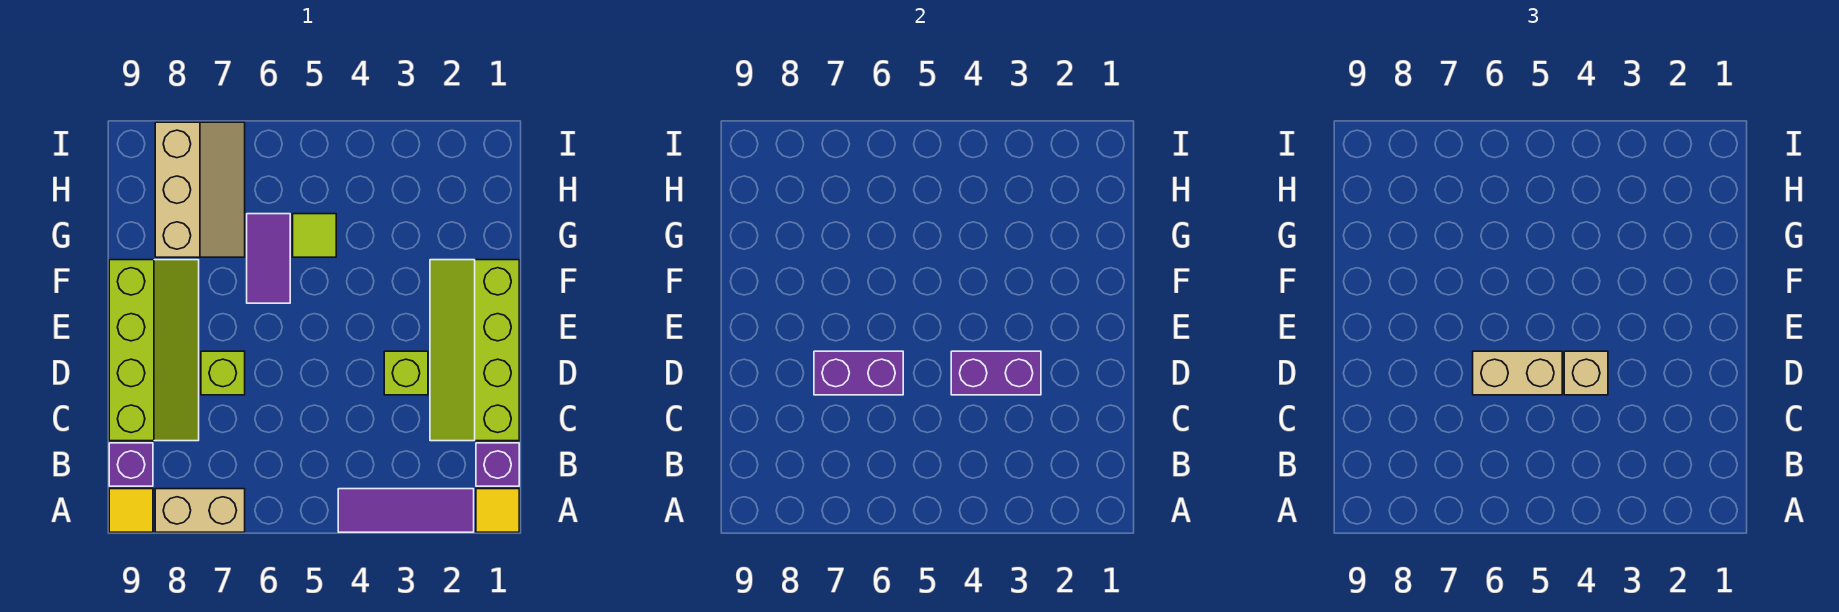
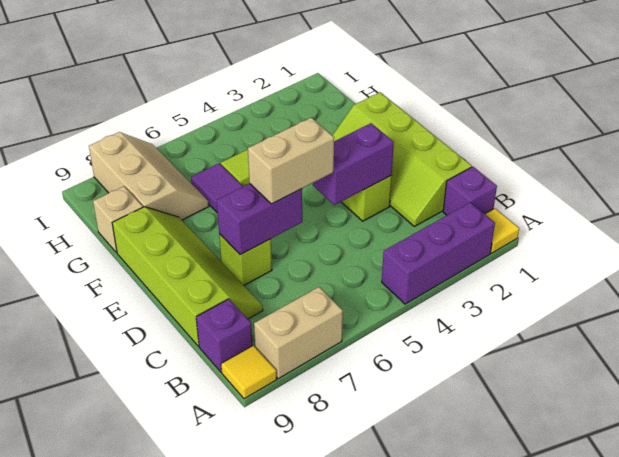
purple 1x3 tile [338,489,474,532] -> purple 1x3 brick [382,202,495,304]
tan 1x1 brick [1564,351,1608,395] -> tan 1x1 brick moved to [93,186,143,253]

